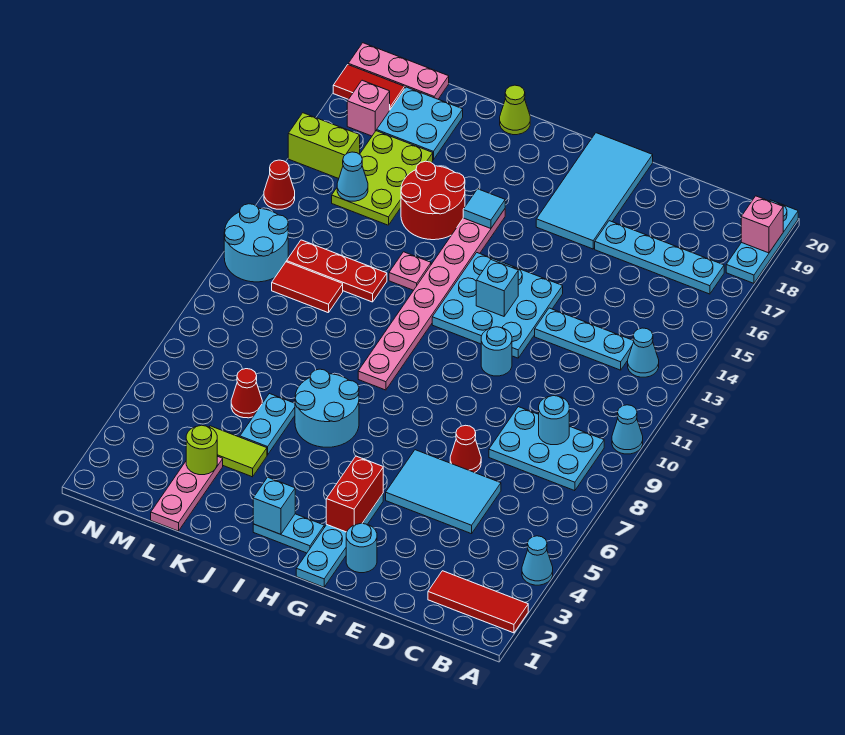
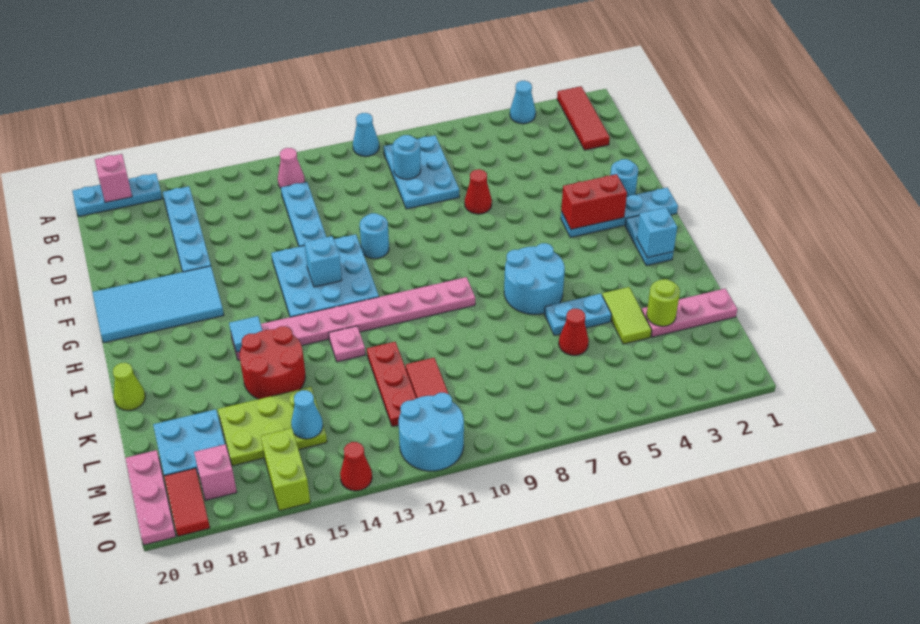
cyan 1x1 cone [628,328,659,377] -> pink 1x1 cone [278,148,305,188]
cyan 2x3 tile [386,450,501,534] -> none

